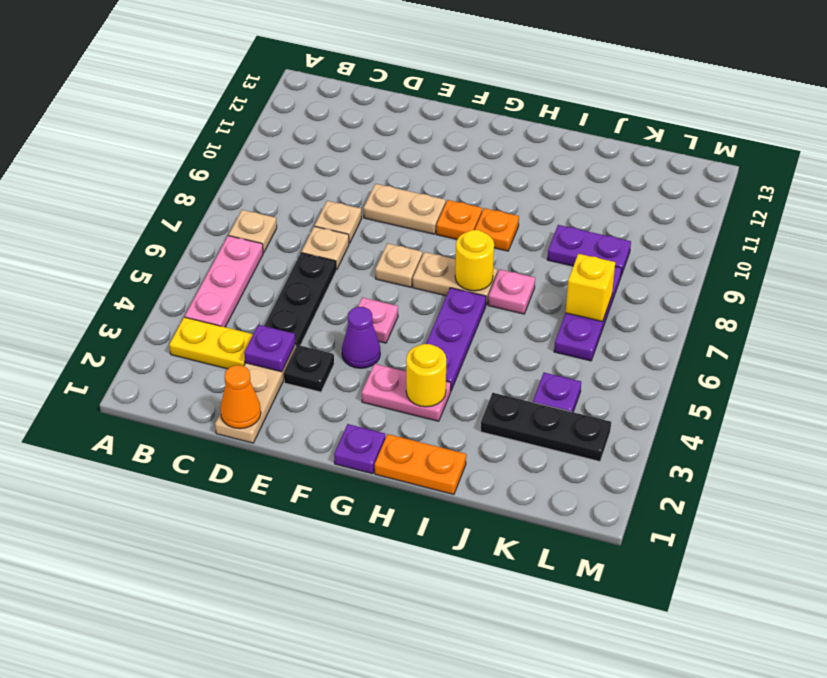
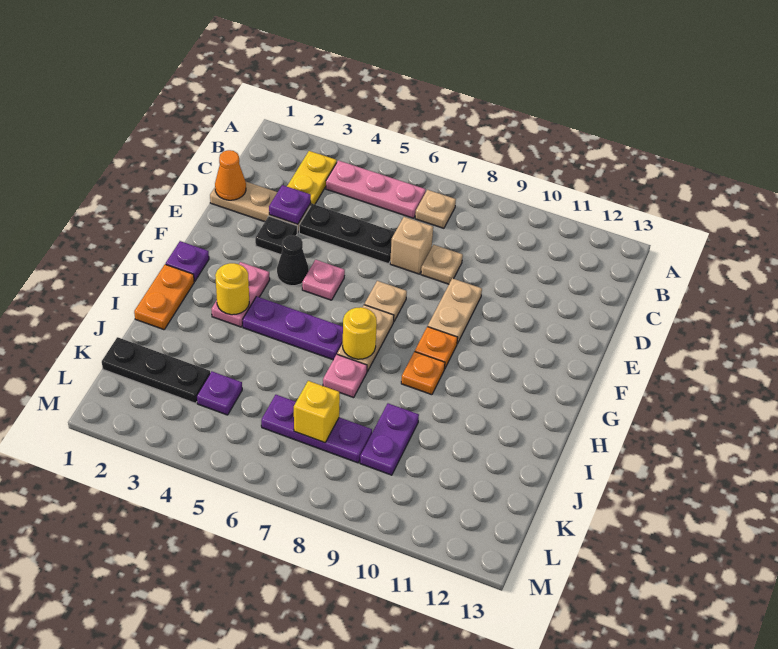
tan 1x1 plate [301,226,349,270] -> tan 1x1 brick [390,217,433,274]
purple 1x1 cone [342,307,380,368] -> black 1x1 cone [277,235,309,286]
black 1x3 plate [481,393,611,461] -> black 1x3 plate turned to [102,337,210,403]

